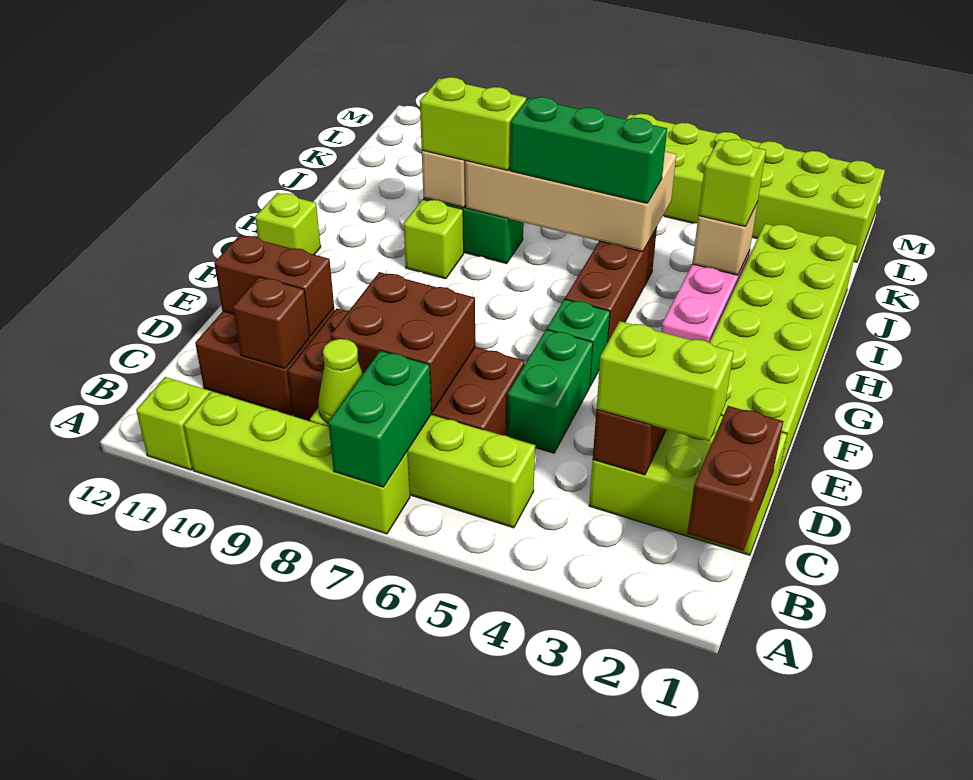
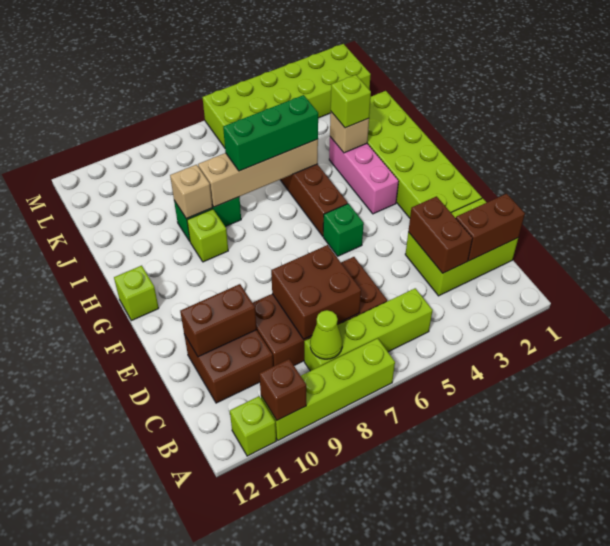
green 1x2 brick [328,350,431,487] -> none
brown 1x2 brick [687,406,783,551] -> brown 1x2 brick turned to [456,194,525,261]
lime 1x2 brick [596,321,734,441] -> none
brown 1x1 brick [233,277,310,368] -> brown 1x1 brick moved to [259,359,306,420]
green 1x2 brick [507,329,593,453] -> none
tan 2x4 brick [465,152,676,252] -> tan 1x4 brick [198,139,318,207]
lime 1x2 brick [420,77,526,170] -> none

